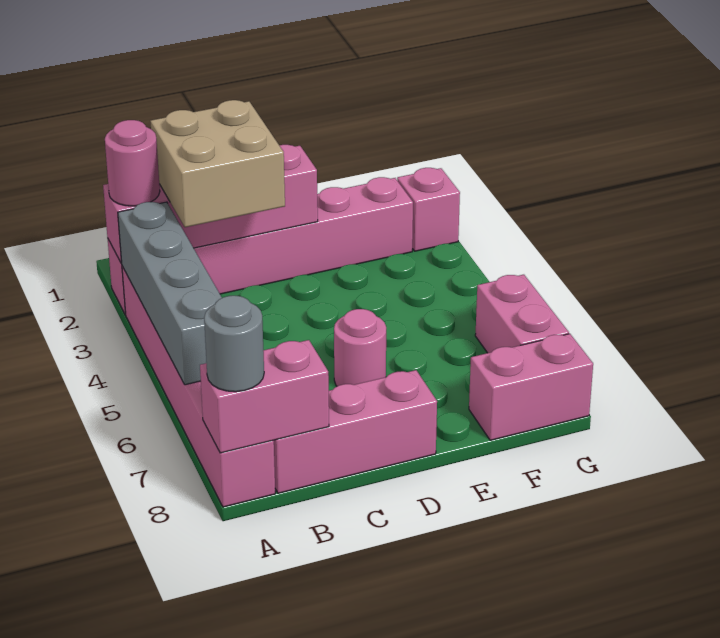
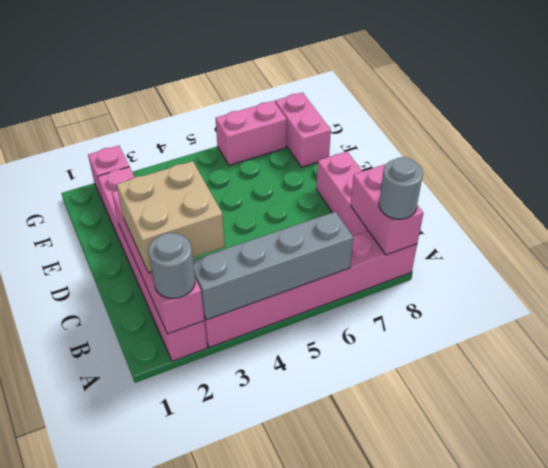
pink 1x1 round brick [105,120,160,206] -> grey 1x1 round brick [149,233,195,298]
pink 1x1 round brick [334,309,386,386] -> none

